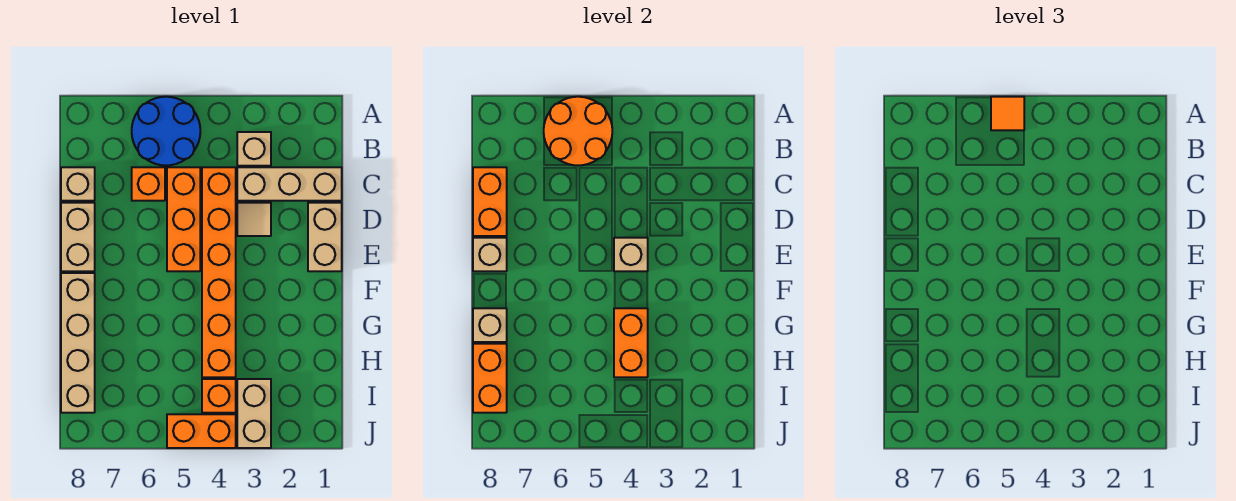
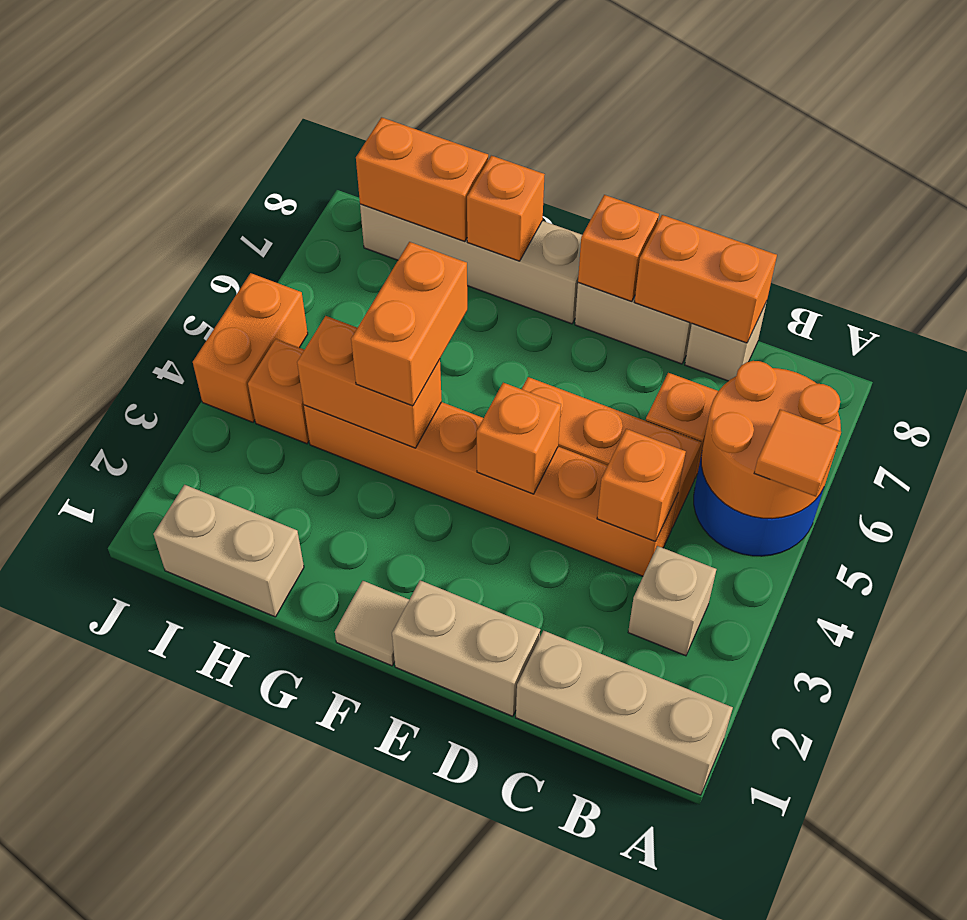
tan 1x3 brick [237,167,342,201] -> tan 1x3 brick turned to [516,631,733,795]
none -> orange 1x1 brick [597,429,686,542]
tan 1x1 tile [237,203,271,236] -> tan 1x1 tile moved to [335,581,409,666]
tan 1x1 brick [614,238,648,271] -> orange 1x1 brick [477,383,561,494]
tan 1x1 brick [473,238,507,271] -> orange 1x1 brick [578,195,659,301]
none -> orange 1x2 brick [351,242,467,406]
tan 1x1 brick [473,308,507,342] -> orange 1x1 brick [467,156,545,261]
tan 1x2 brick [237,379,271,448] -> tan 1x2 brick moved to [154,485,304,617]

